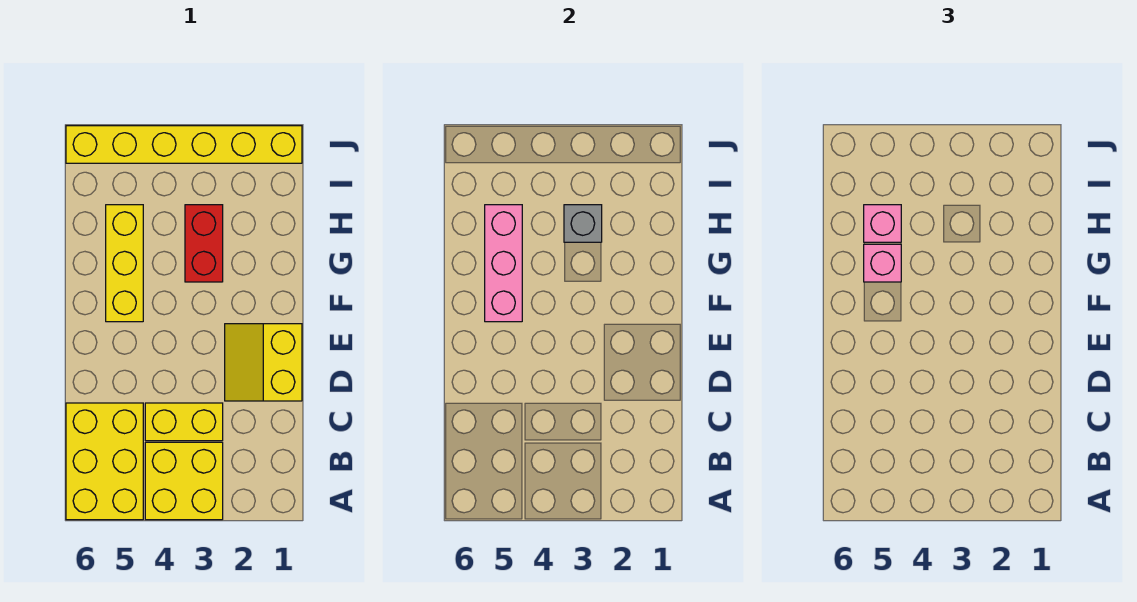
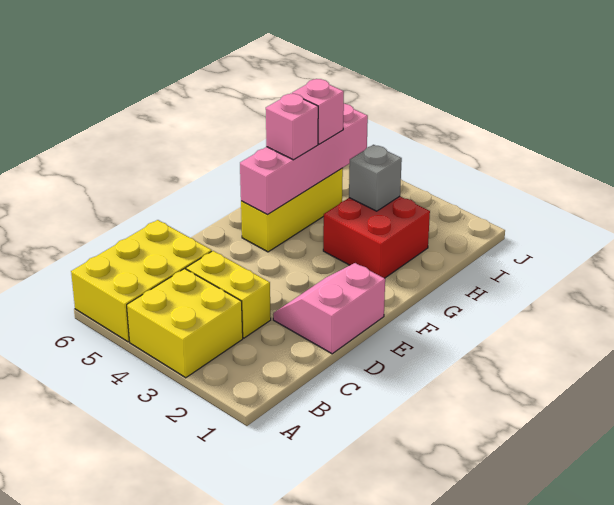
yellow 2x2 slope [225,324,302,401] -> pink 2x2 slope [273,263,385,354]
pink 1x3 brick [485,205,522,322] -> pink 1x4 brick [240,104,368,214]
red 1x2 brick [185,205,223,282] -> red 2x2 brick [323,196,430,278]
yellow 1x6 brick [66,126,302,163] -> none

